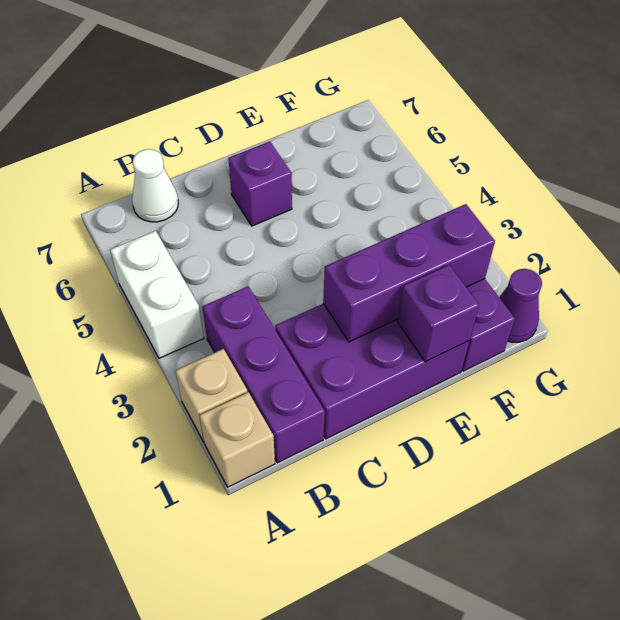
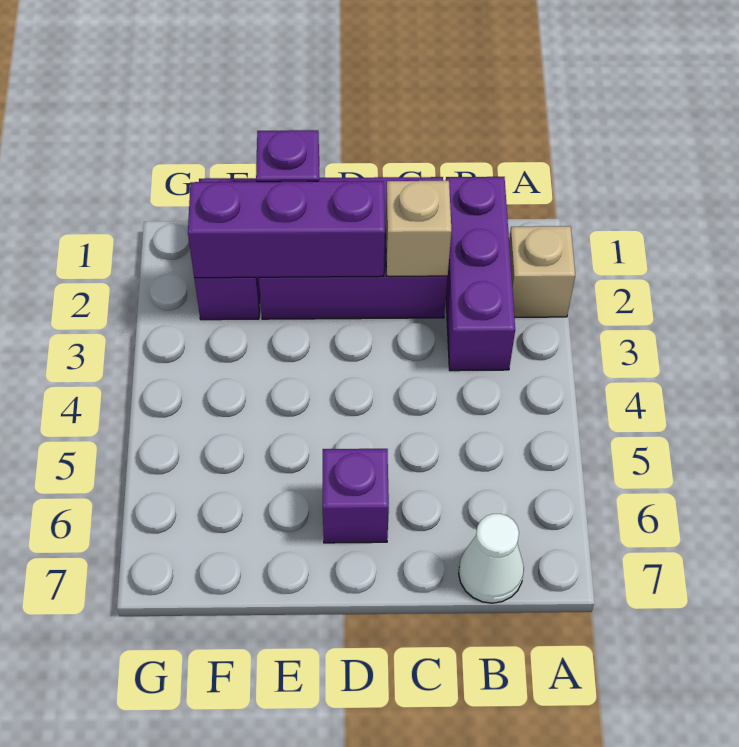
tan 1x1 brick [199,392,275,487] -> tan 1x1 brick moved to [386,181,452,276]
white 1x2 brick [110,231,204,358] -> none
purple 1x1 cone [499,269,542,342] -> none

